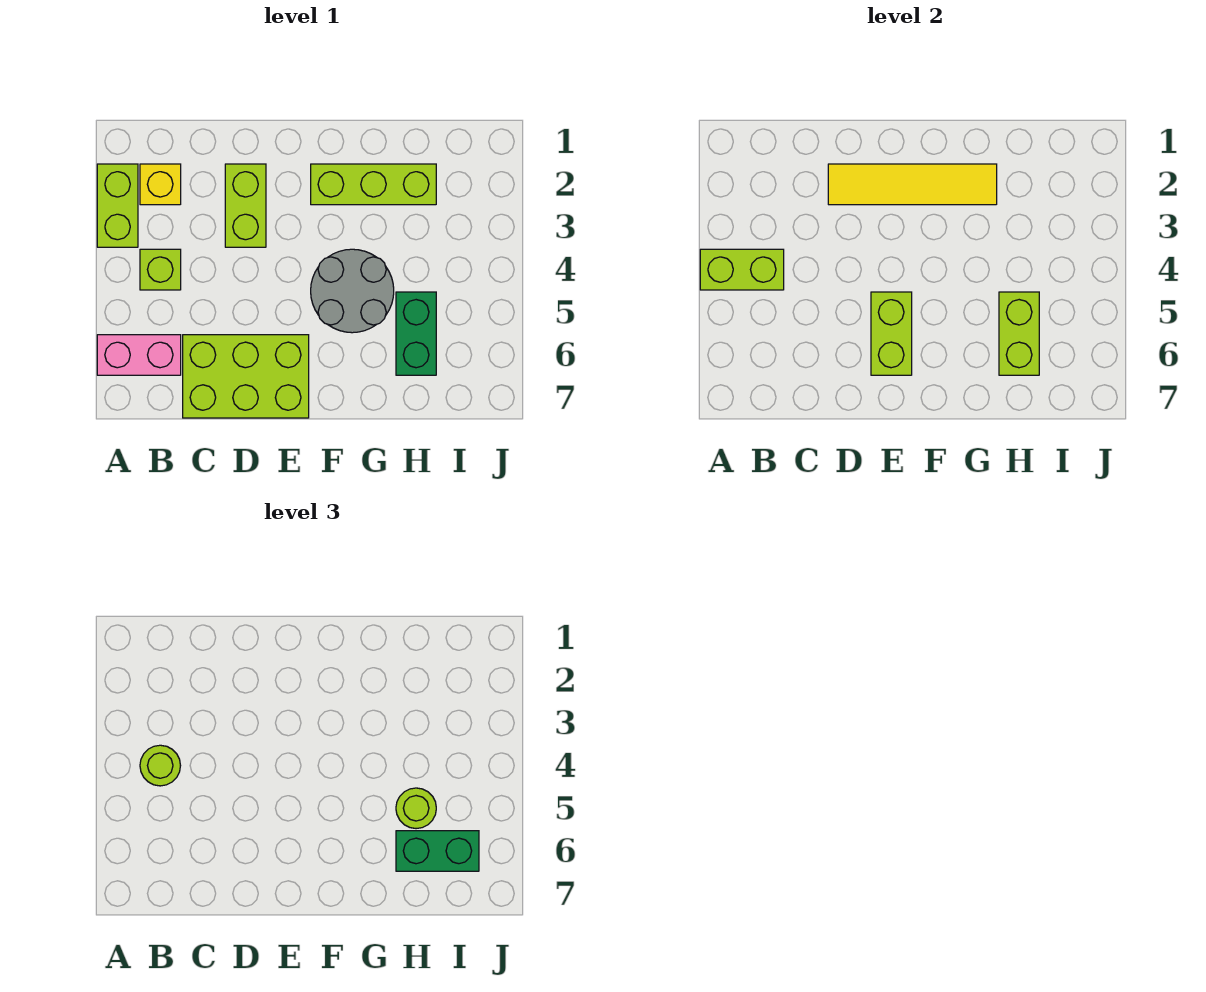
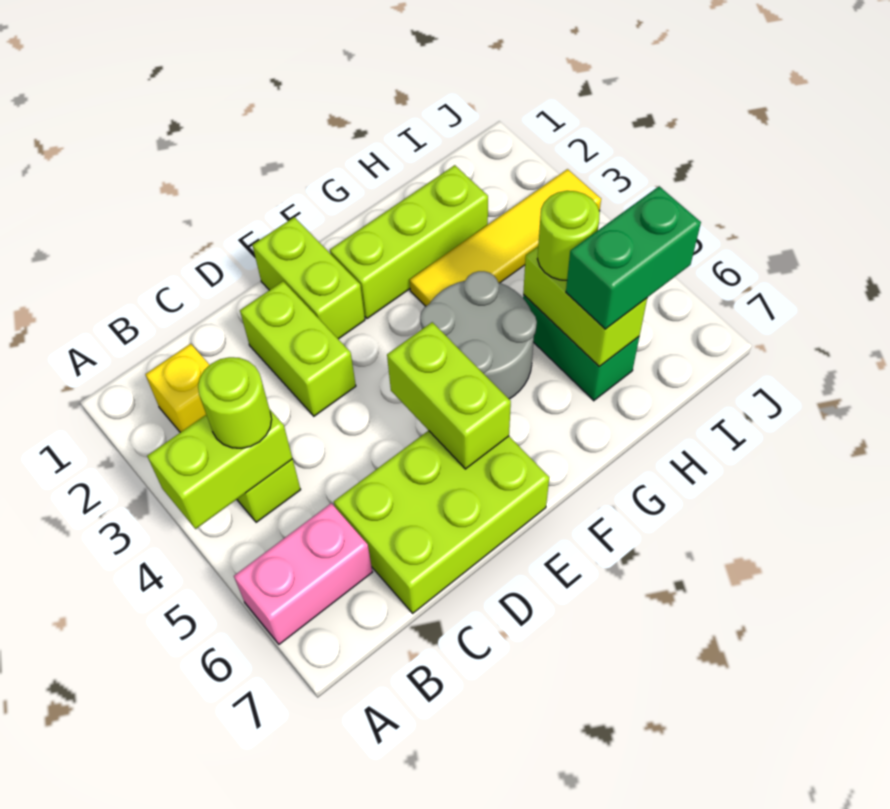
lime 1x2 brick [97,164,138,247] -> lime 1x2 brick moved to [252,217,365,339]
yellow 1x4 tile [828,164,997,205] -> yellow 1x4 tile moved to [410,169,601,306]

